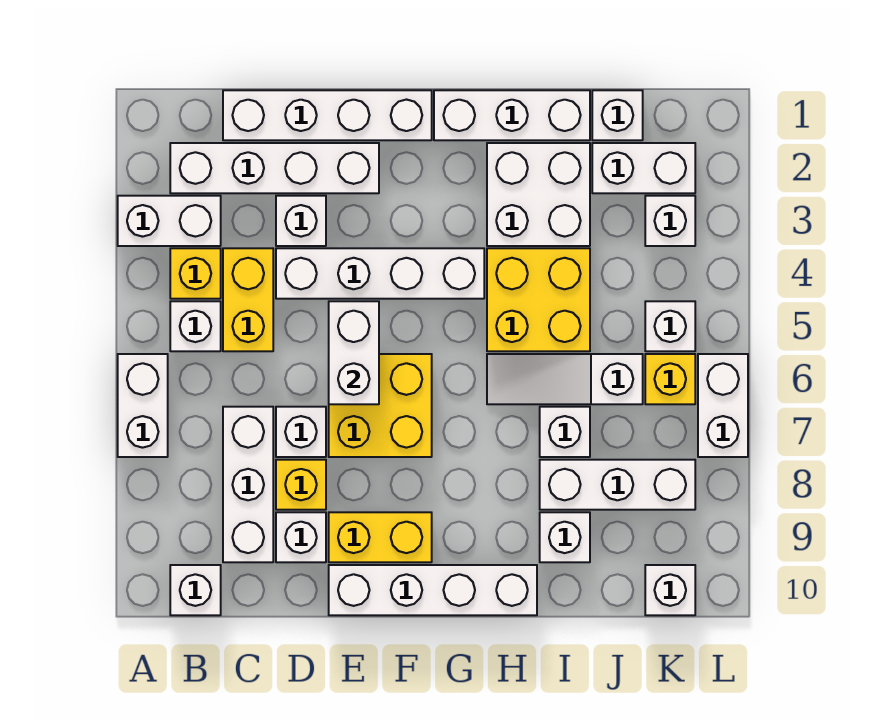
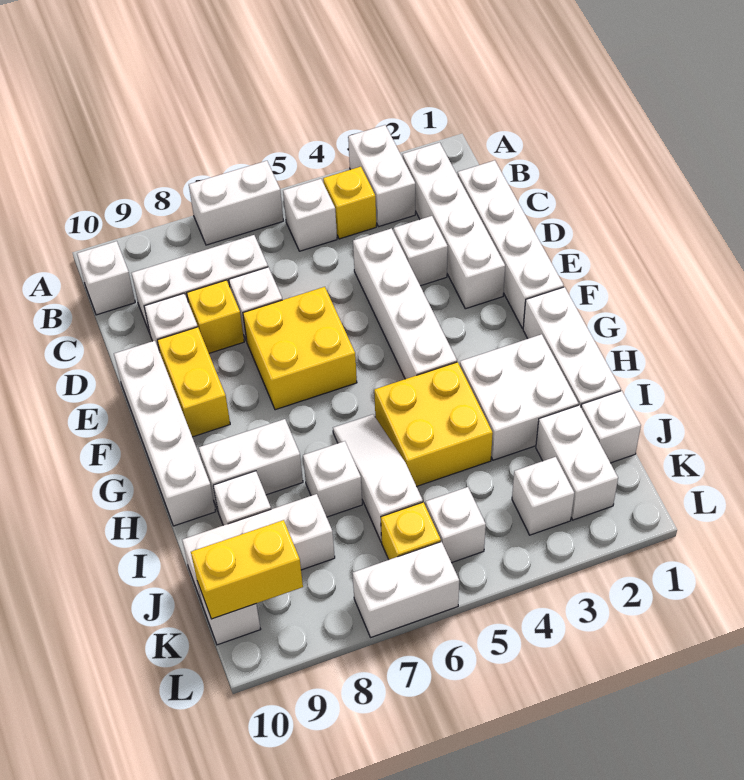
yellow 1x2 brick [223,248,273,351] -> yellow 1x2 brick moved to [191,520,303,619]
white 1x2 brick [329,301,379,404] -> white 1x2 brick moved to [199,419,303,511]
white 1x3 brick [540,460,695,510] -> white 1x3 brick turned to [182,494,335,603]

